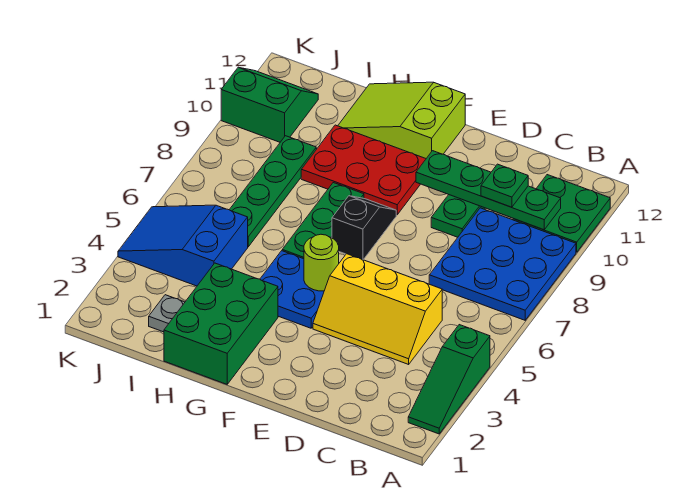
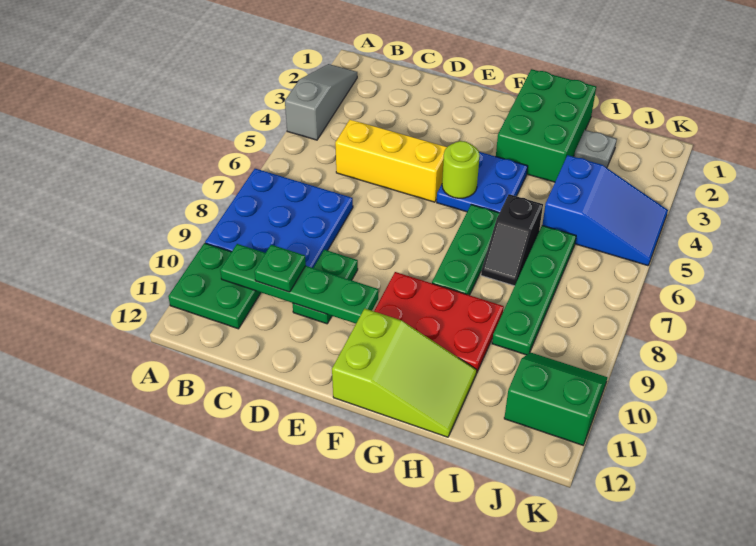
green 1x3 slope [408,325,490,434] -> grey 1x3 slope [285,64,357,140]
black 1x2 slope [332,196,396,260] -> black 1x2 slope moved to [481,194,543,286]
green 2x2 slope [221,67,318,142] -> green 2x2 slope turned to [504,352,607,445]

